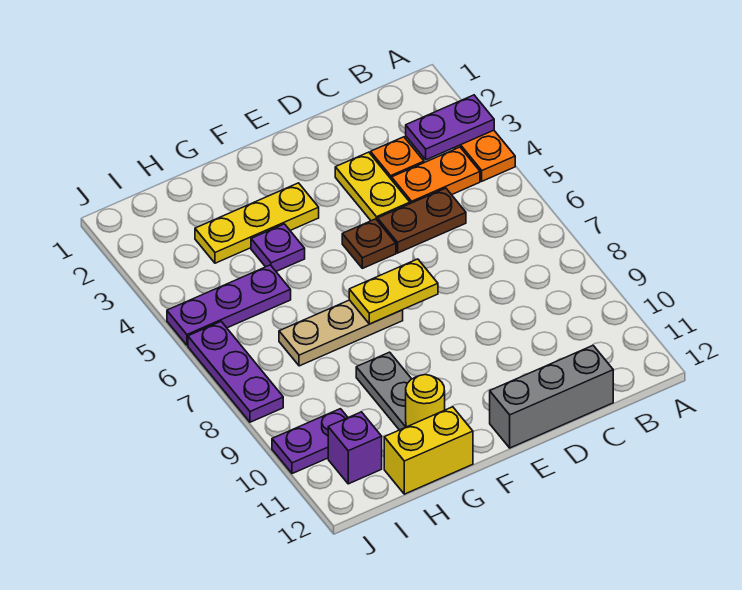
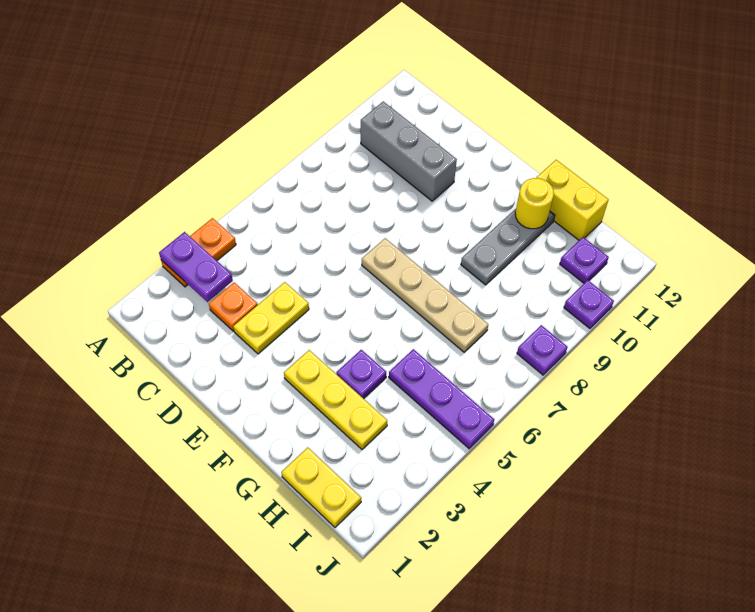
orange 1x2 plate [392,147,480,204] -> none
brown 1x2 plate [377,188,466,253] -> none
grey 1x3 brick [490,346,613,448] -> grey 1x3 brick moved to [361,101,457,201]
brown 1x1 plate [342,219,396,268] -> none
yellow 1x2 plate [349,259,438,324] -> yellow 1x2 plate moved to [281,447,361,527]
tan 1x3 plate [279,300,403,366] -> tan 1x4 plate [362,238,488,352]
purple 1x2 plate [272,409,348,474] -> purple 1x1 plate [564,280,614,328]
purple 1x1 brick [328,412,382,484] -> purple 1x1 plate [560,237,609,283]
purple 1x3 plate [188,322,283,422] -> purple 1x1 plate [517,325,568,375]

